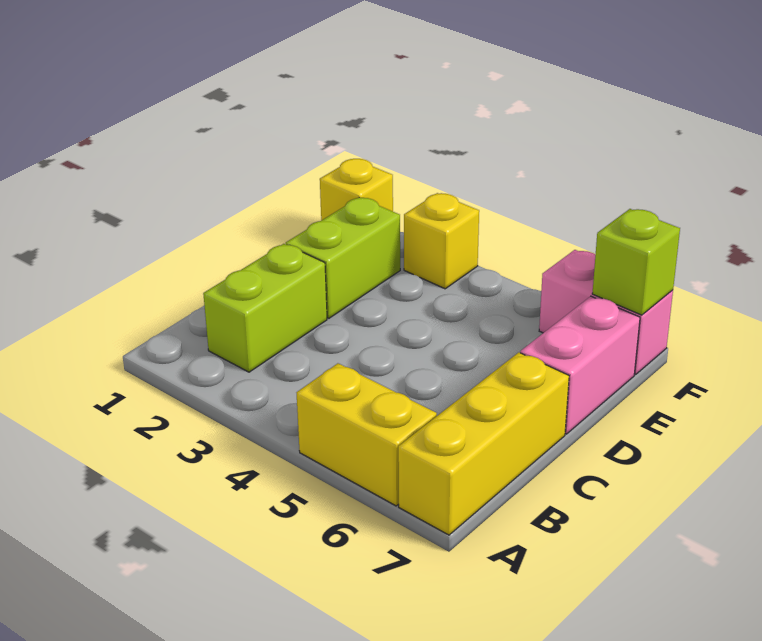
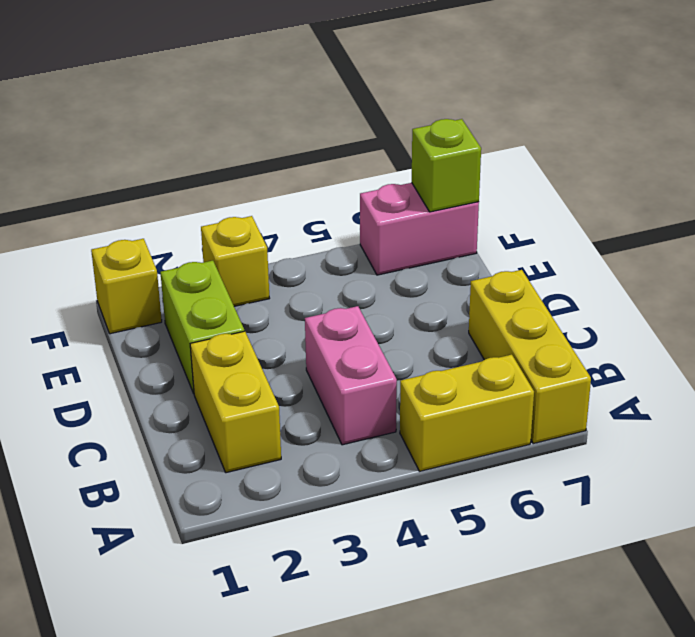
lime 1x2 brick [203,244,327,372] -> yellow 1x2 brick [190,331,281,473]
pink 1x2 brick [520,296,640,434] -> pink 1x2 brick moved to [305,306,397,445]

